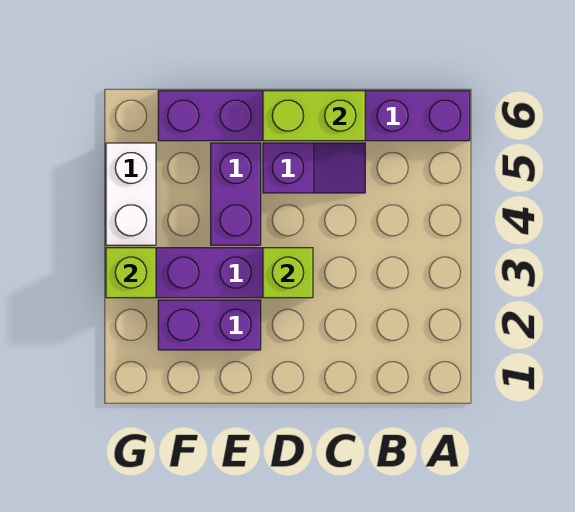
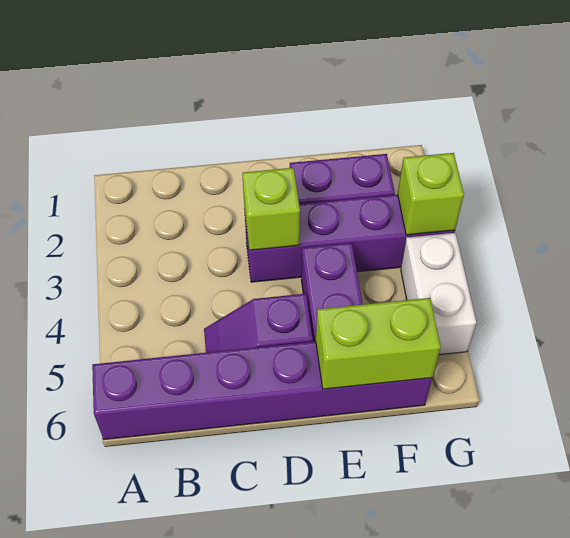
lime 1x2 brick [263,91,365,141] -> lime 1x2 brick moved to [316,298,441,389]

